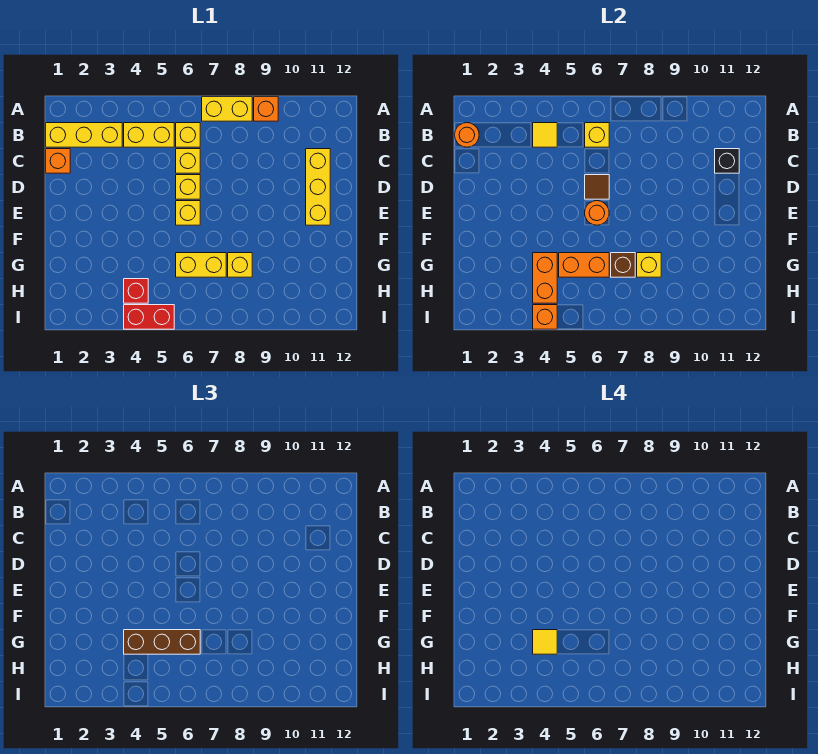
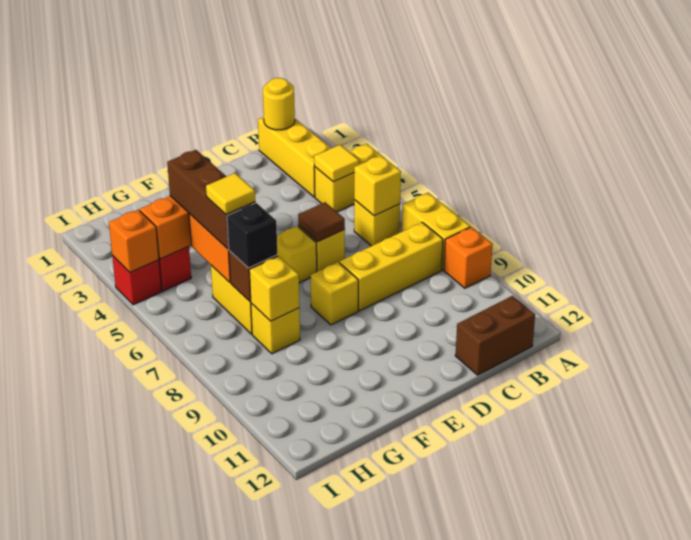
orange 1x1 round brick [455,123,479,147] -> yellow 1x1 round brick [263,78,295,130]
yellow 1x2 brick [124,123,174,147] -> yellow 1x2 brick turned to [314,144,383,212]
none -> brown 1x2 brick [455,296,535,375]
orange 1x1 brick [46,149,70,173] -> none
yellow 1x1 brick [176,149,200,173] -> yellow 1x1 brick moved to [311,262,358,325]
yellow 1x3 brick [306,149,330,225] -> yellow 1x3 brick moved to [340,222,443,311]
black 1x1 brick [715,149,739,173] -> black 1x1 brick moved to [227,203,277,268]
orange 1x1 round brick [585,201,609,225] -> none
yellow 1x1 tile [533,630,557,654] -> yellow 1x1 tile moved to [206,173,255,214]
red 1x2 brick [124,305,174,329] -> red 1x1 brick [112,256,162,305]

